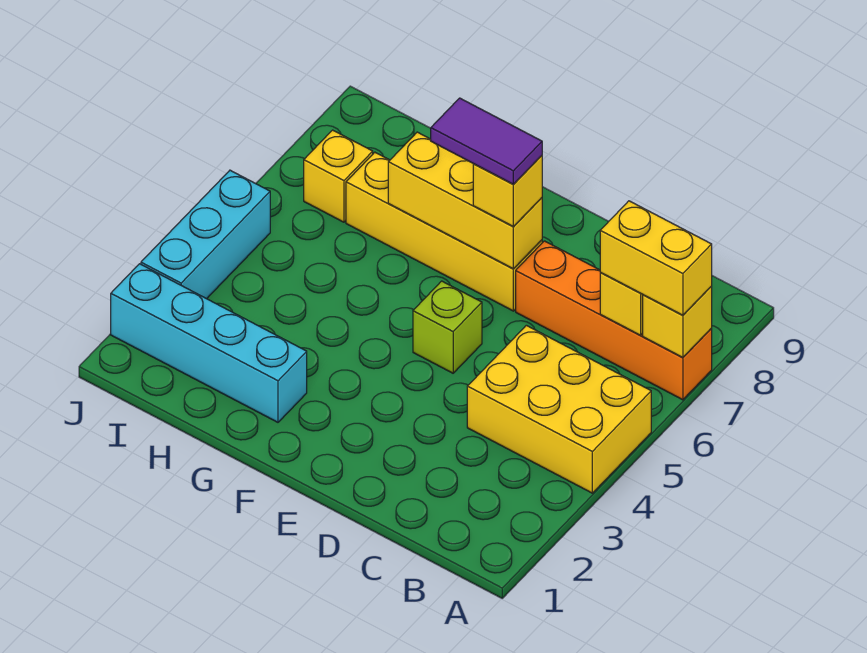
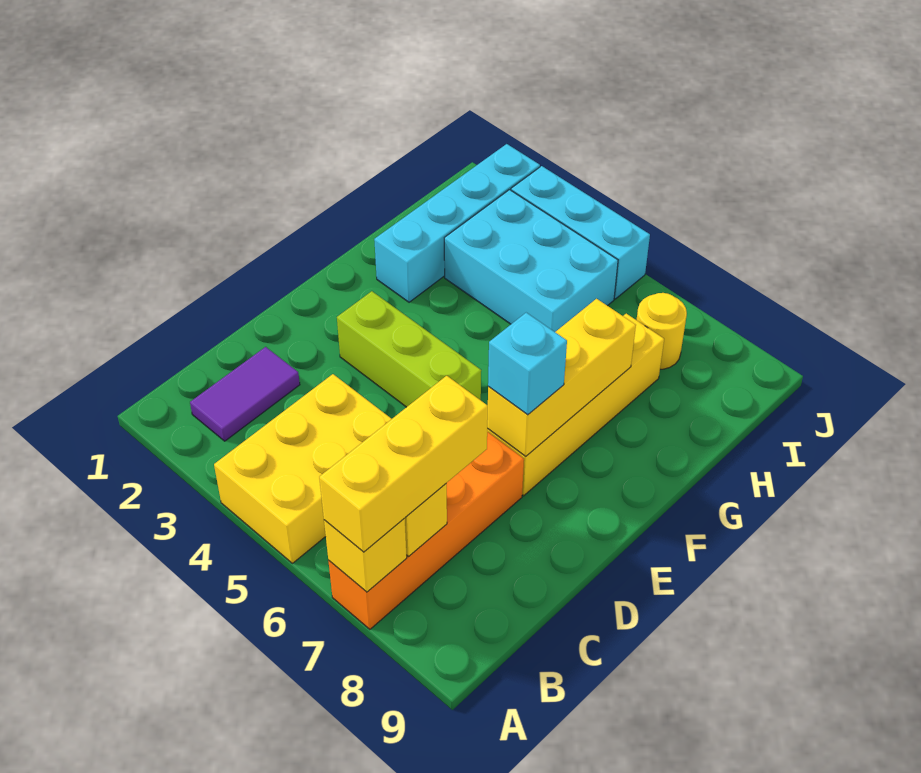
yellow 1x2 brick [600,201,712,315] -> yellow 1x3 brick [319,376,488,552]
lime 1x1 brick [413,281,482,373] -> lime 1x3 brick [337,291,481,407]
yellow 1x1 brick [473,156,542,226] -> cyan 1x1 brick [488,313,567,415]
purple 1x2 tile [431,98,542,185] -> purple 1x2 tile moved to [190,347,300,441]
none -> cyan 2x3 brick [444,190,618,332]
yellow 1x1 brick [304,130,373,222] -> yellow 1x1 round brick [637,293,687,369]

